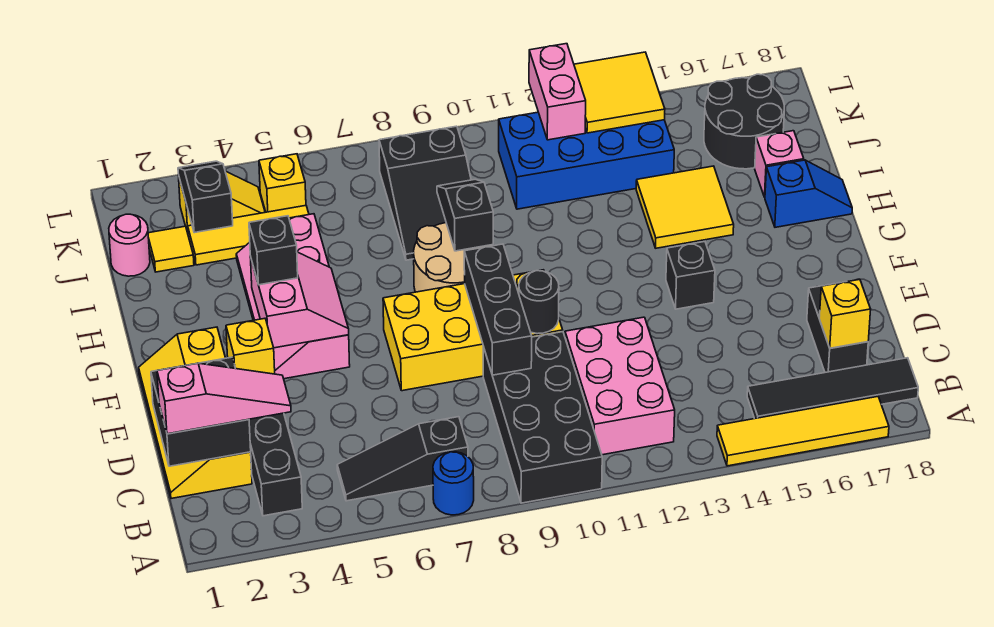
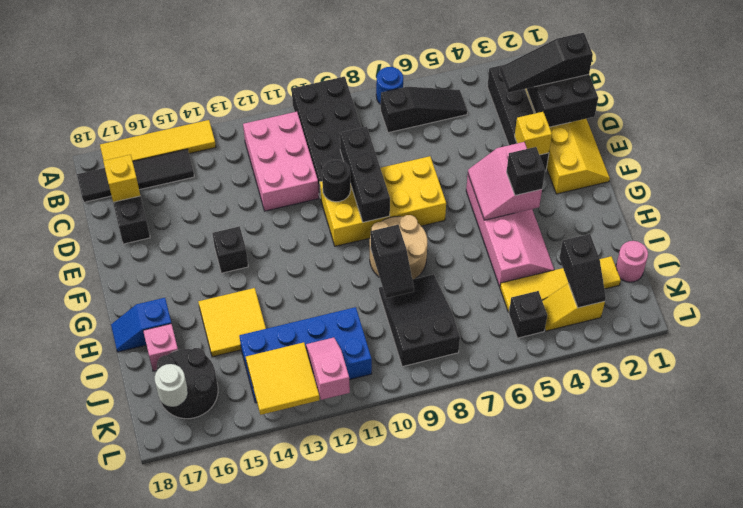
pink 1x3 slope [157,363,291,434] -> black 1x3 slope [500,33,593,93]
yellow 1x1 brick [259,154,306,212] -> black 1x1 brick [509,291,547,338]
pink 1x2 brick [529,44,586,140] -> pink 1x2 slope [306,337,350,400]
none -> white 1x1 round brick [155,364,188,407]

